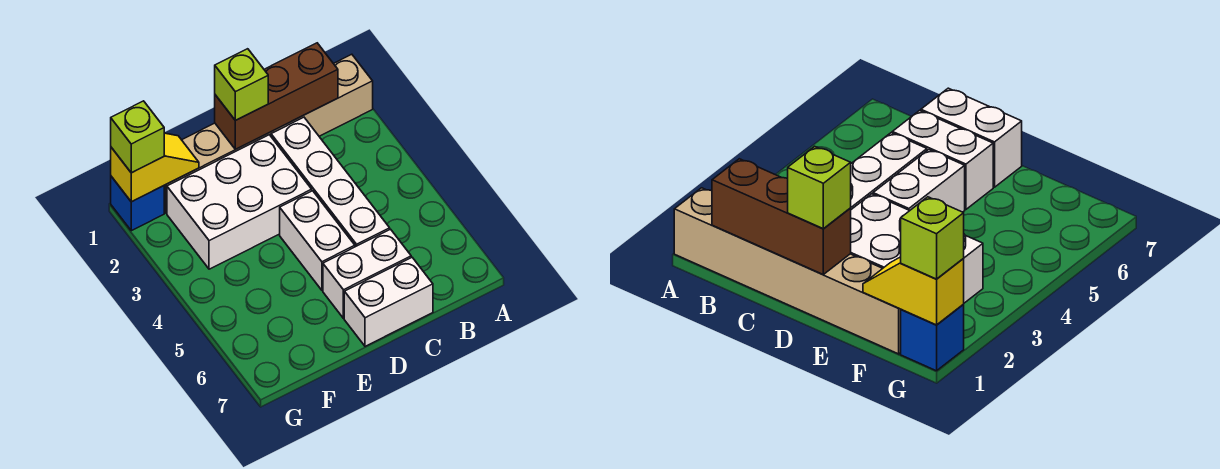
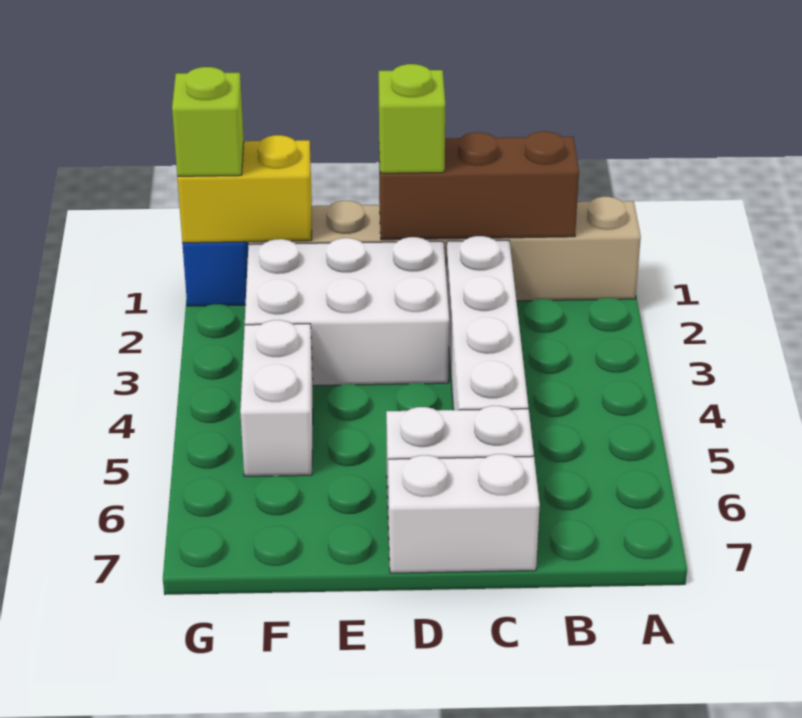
white 1x2 brick [280,191,355,290] -> white 1x2 brick moved to [240,320,313,476]
yellow 1x2 slope [111,133,199,202] -> yellow 1x2 brick [177,135,312,243]

